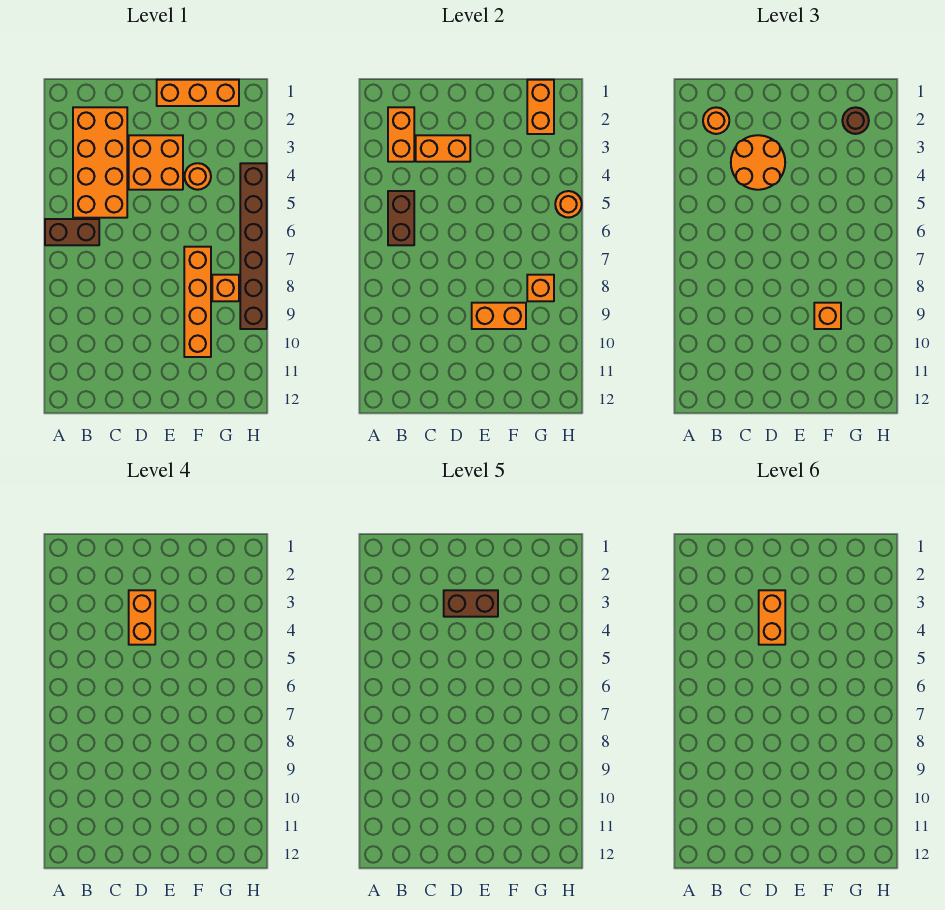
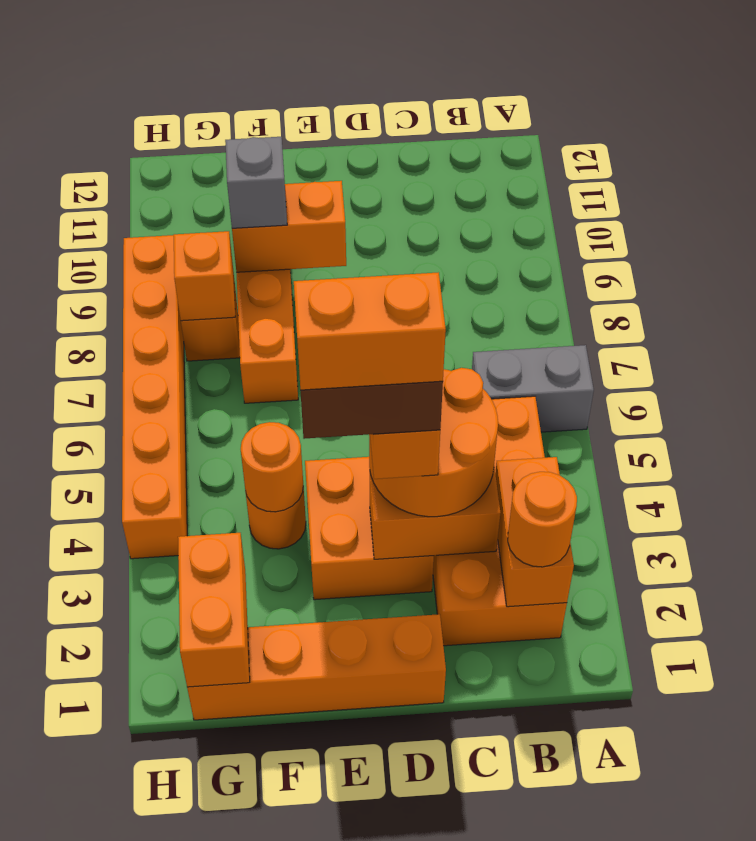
brown 1x2 brick [45,219,99,245] -> grey 1x2 brick [472,345,594,432]
brown 1x2 brick [388,191,414,245] -> none
orange 1x2 brick [759,590,785,645] -> orange 1x2 brick turned to [294,272,446,390]
orange 1x3 brick [157,80,239,106] -> orange 1x4 brick [187,614,446,720]
orange 1x1 brick [814,303,841,329] -> grey 1x1 brick [225,137,287,228]
brown 1x1 round brick [842,107,869,134] -> none
brown 1x6 brick [240,163,267,329] -> orange 1x6 brick [122,235,187,559]
orange 1x1 round brick [555,191,582,218] -> orange 1x1 round brick moved to [241,422,303,512]

